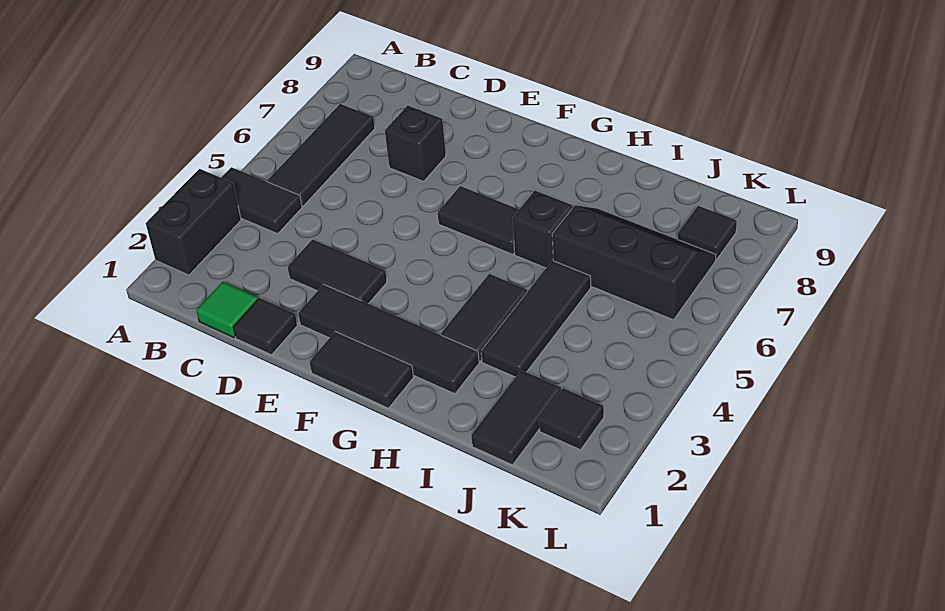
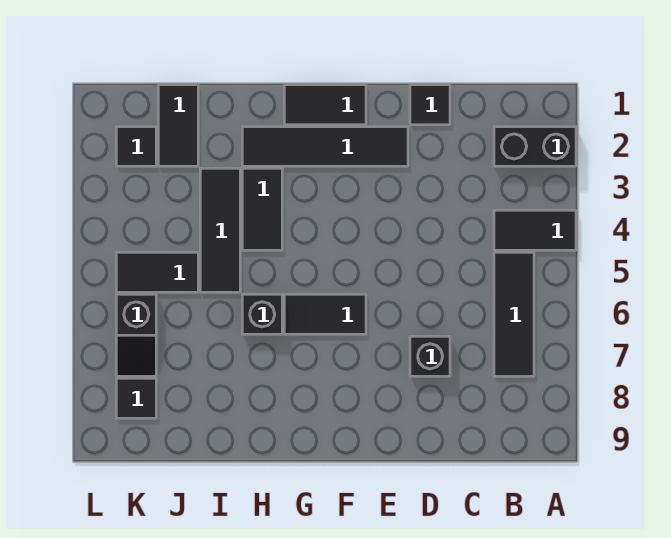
black 1x2 brick [146,169,241,275] -> black 1x2 brick turned to [494,127,576,166]
green 1x1 tile [196,282,258,338] -> none
black 1x2 tile [288,239,387,304] -> black 1x2 tile moved to [116,252,198,292]
black 2x3 slope [552,205,716,320] -> black 1x2 slope [116,294,156,376]

